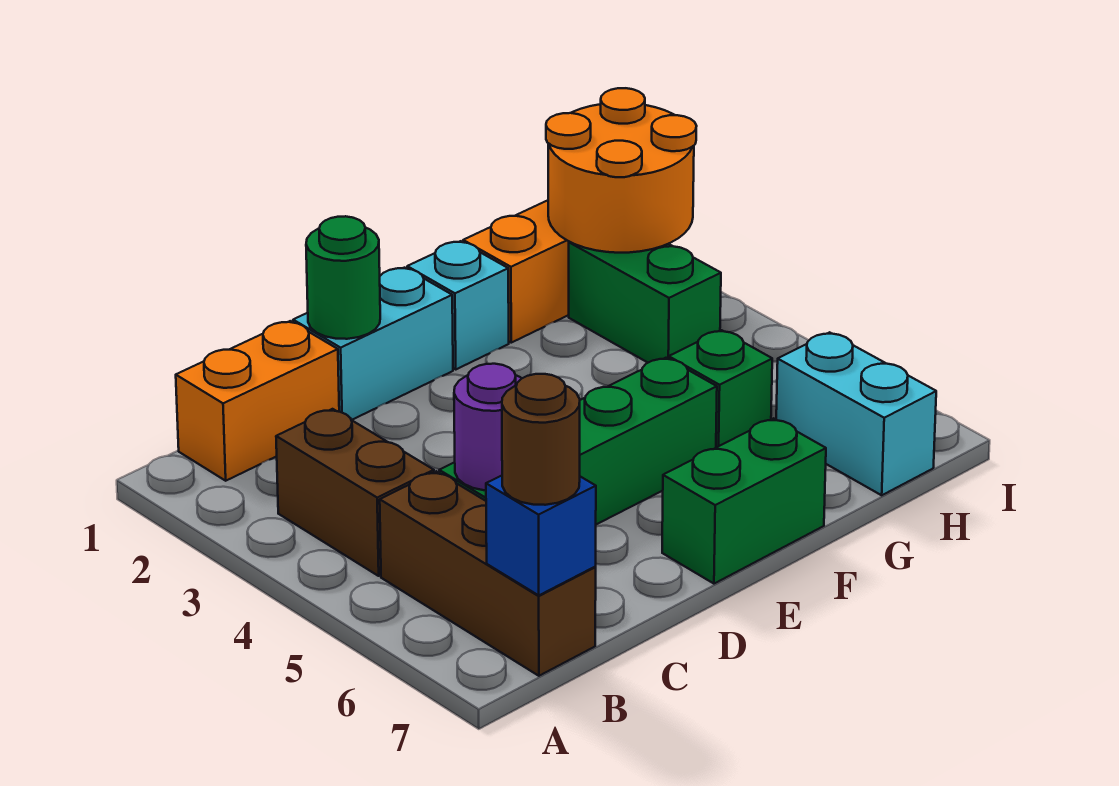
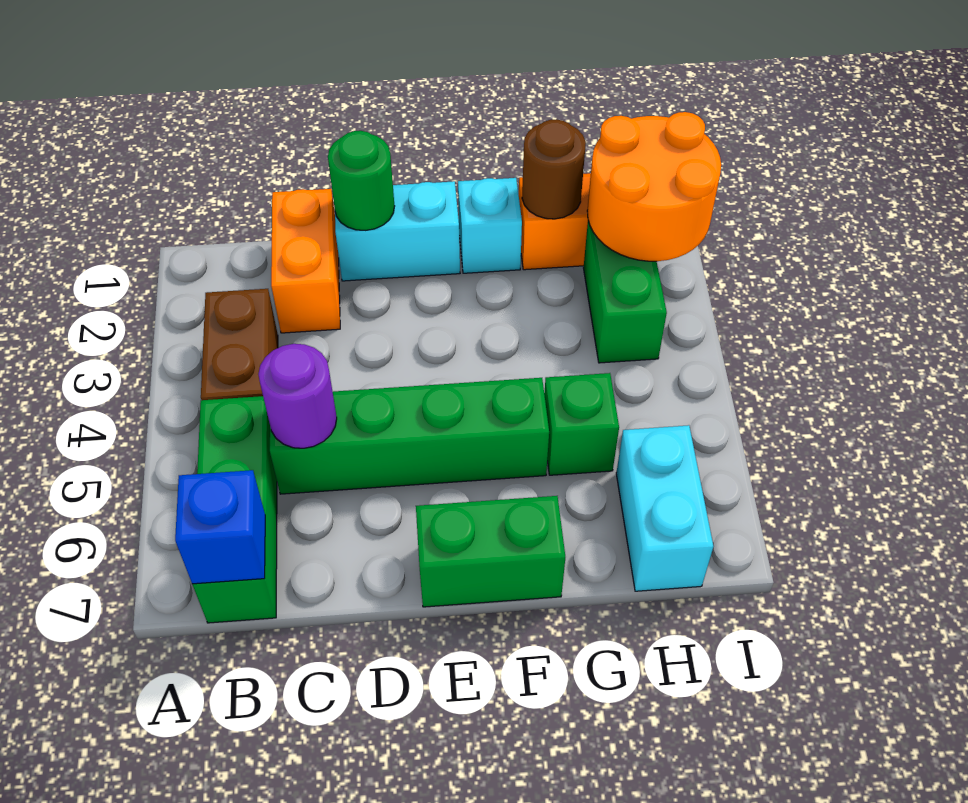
orange 1x2 brick [176,321,339,481] -> orange 1x2 brick turned to [271,189,340,333]
brown 1x3 brick [380,471,596,676] -> green 1x3 brick [193,396,277,623]
brown 1x1 round brick [502,374,580,505] -> brown 1x1 round brick moved to [522,119,586,219]

